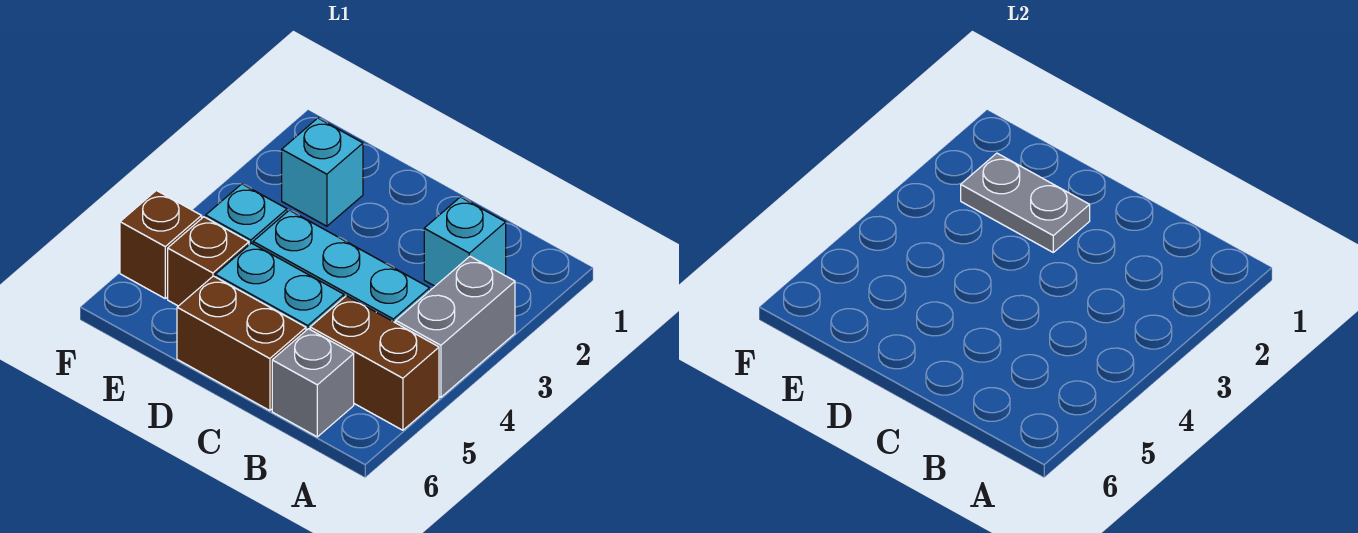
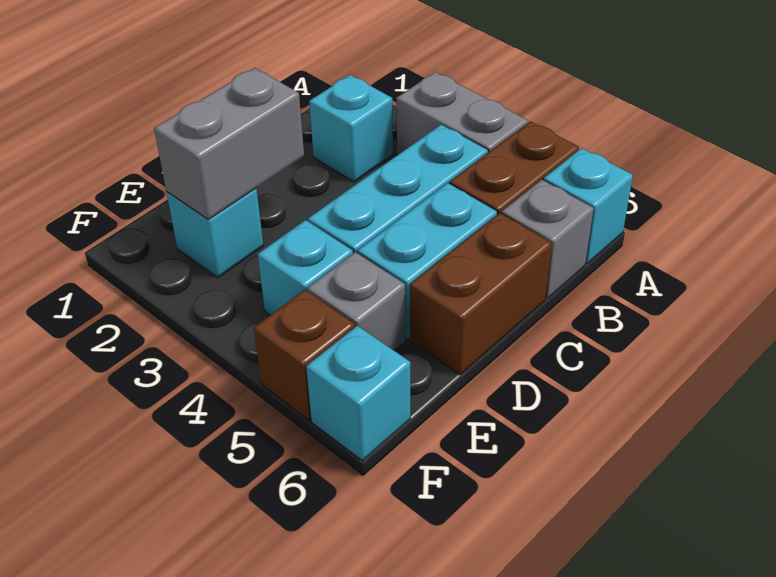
none -> cyan 1x1 brick [544,148,633,264]
grey 1x2 plate [961,153,1090,252] -> grey 1x2 brick [154,68,304,220]
brown 1x1 brick [168,217,249,306] -> grey 1x1 brick [307,252,405,351]
none -> cyan 1x1 brick [306,326,410,461]

